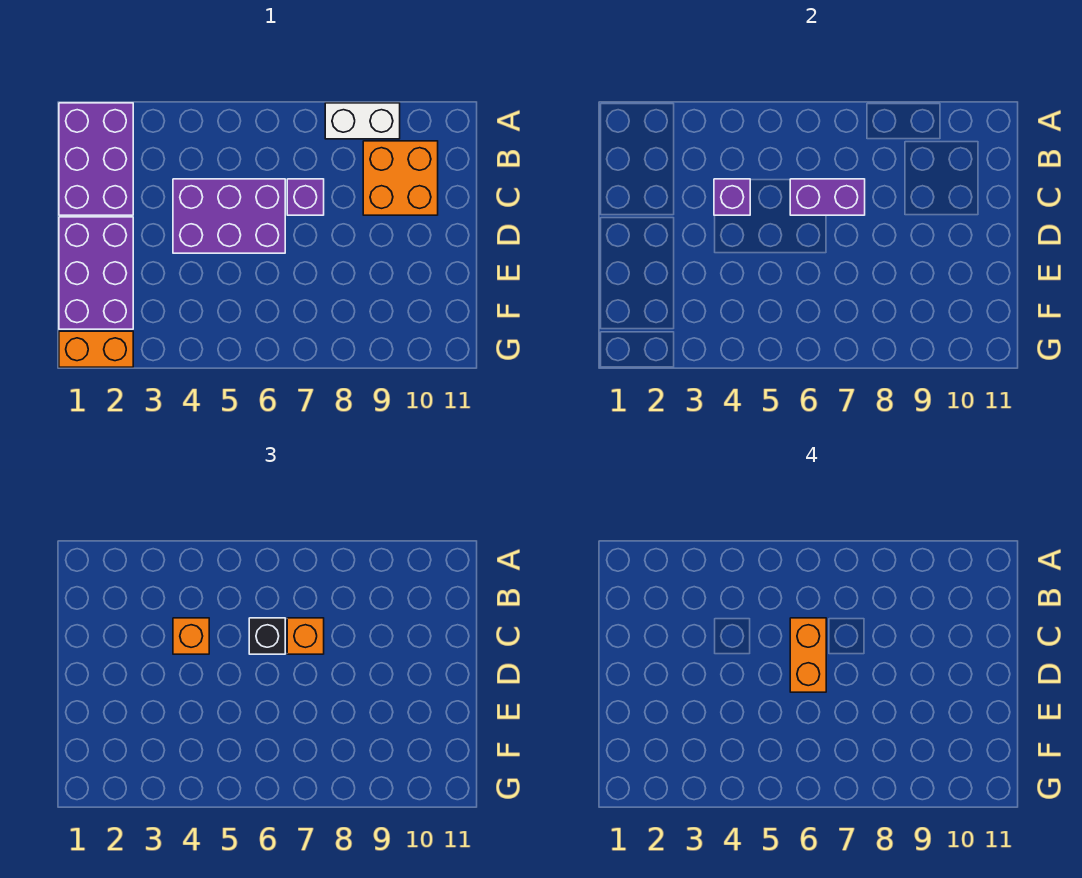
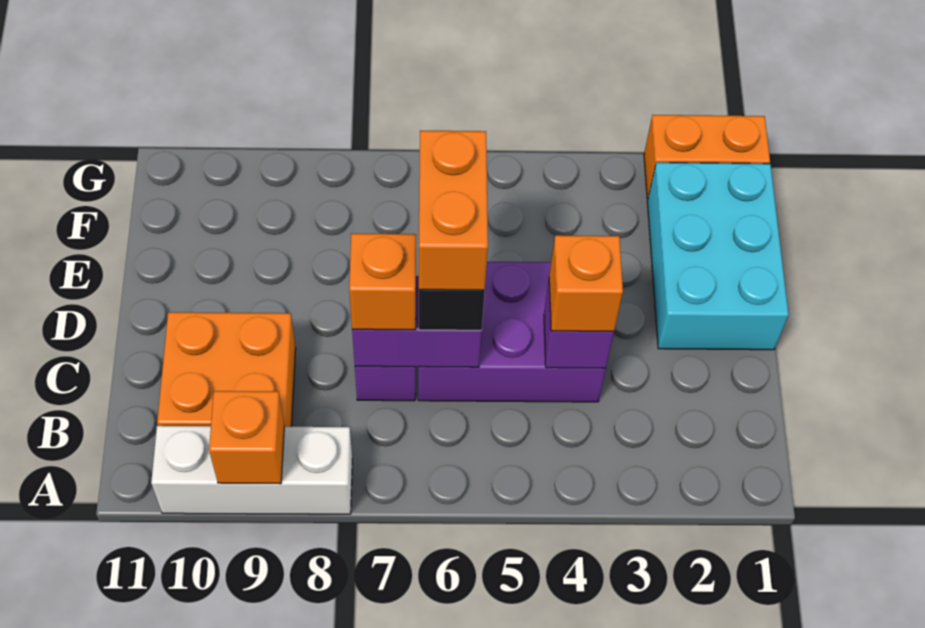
purple 2x3 brick [59,103,133,215] -> none
white 1x2 brick [325,103,400,139] -> white 1x3 brick [151,426,352,514]
none -> orange 1x1 brick [209,391,284,484]
purple 2x3 brick [59,217,133,329] -> cyan 2x3 brick [647,163,789,350]

